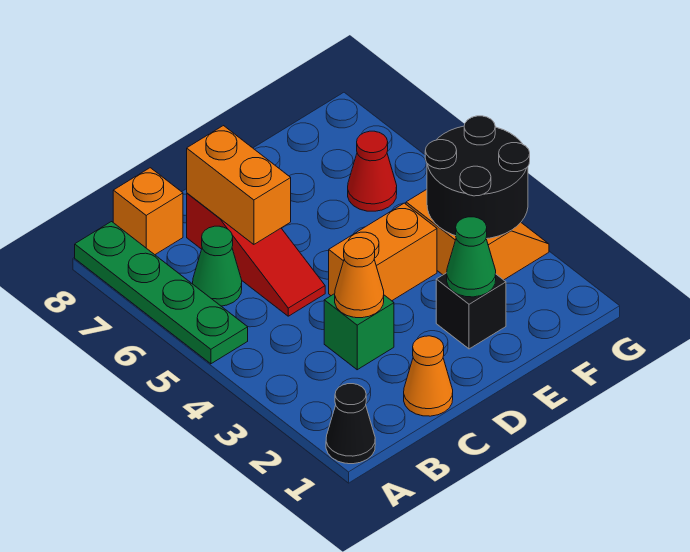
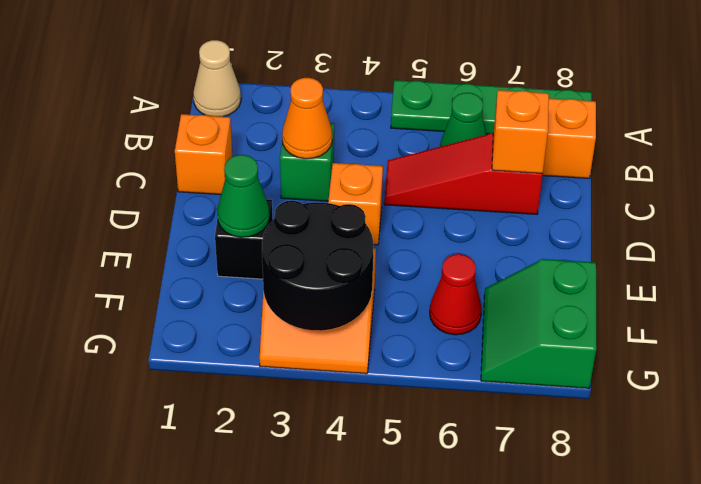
black 1x1 cone [326,384,375,464] -> tan 1x1 cone [193,40,241,117]
orange 1x1 cone [404,336,453,416] -> orange 1x1 brick [175,114,232,195]
orange 1x2 brick [187,126,291,244] -> orange 1x1 brick [492,90,549,174]
orange 1x2 brick [329,203,437,301] -> orange 1x1 brick [328,163,383,245]
none -> green 2x2 slope [481,259,596,388]

